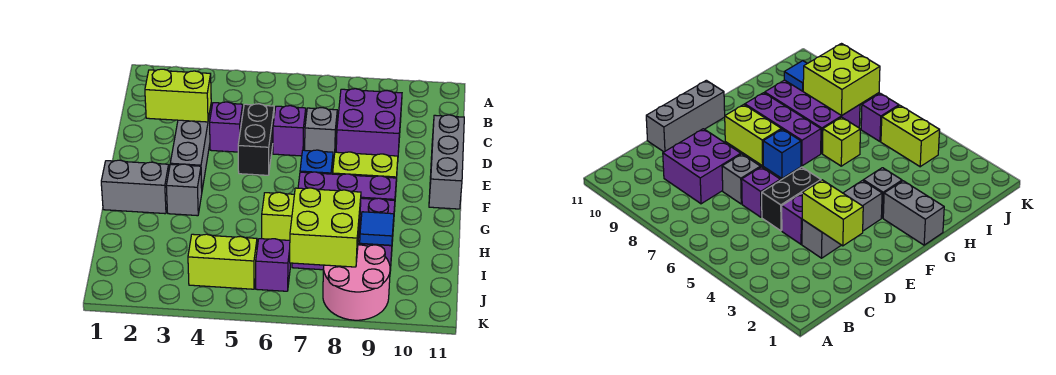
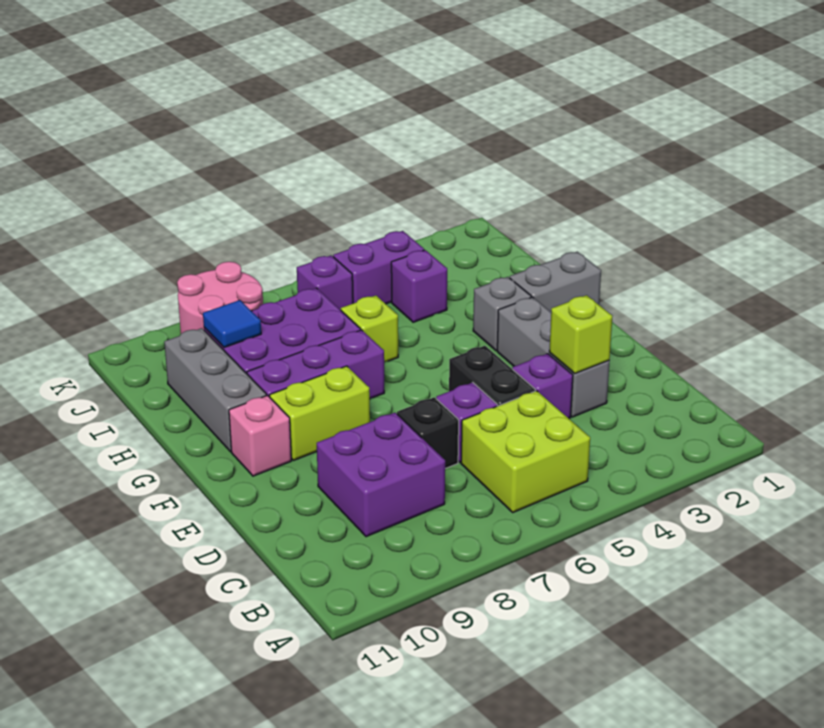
lime 1x2 brick [145,69,211,122] -> lime 1x1 brick [549,295,612,374]
grey 1x1 brick [305,108,337,158] -> black 1x1 brick [397,397,459,469]
grey 1x3 brick [429,115,464,209] -> grey 1x3 brick moved to [164,328,267,452]
blue 1x1 brick [300,150,333,174] -> none
none -> pink 1x1 brick [229,395,291,476]
none -> purple 1x1 brick [391,250,447,322]
lime 2x2 brick [290,188,361,267] -> lime 2x2 brick moved to [461,391,590,512]
lime 1x2 brick [188,234,257,289] -> purple 1x2 brick [333,231,424,304]

